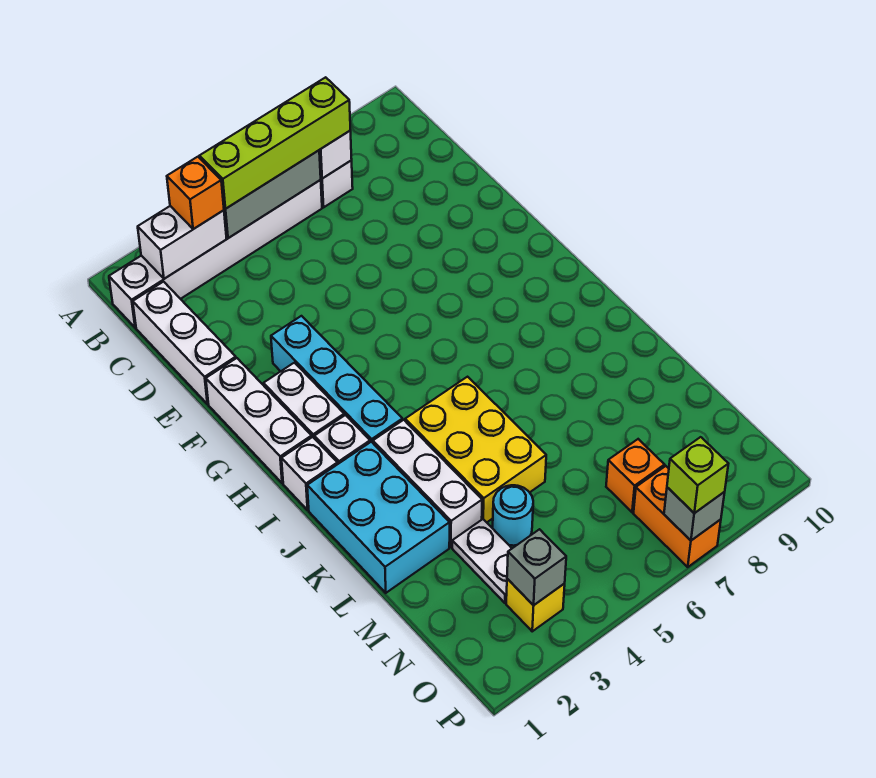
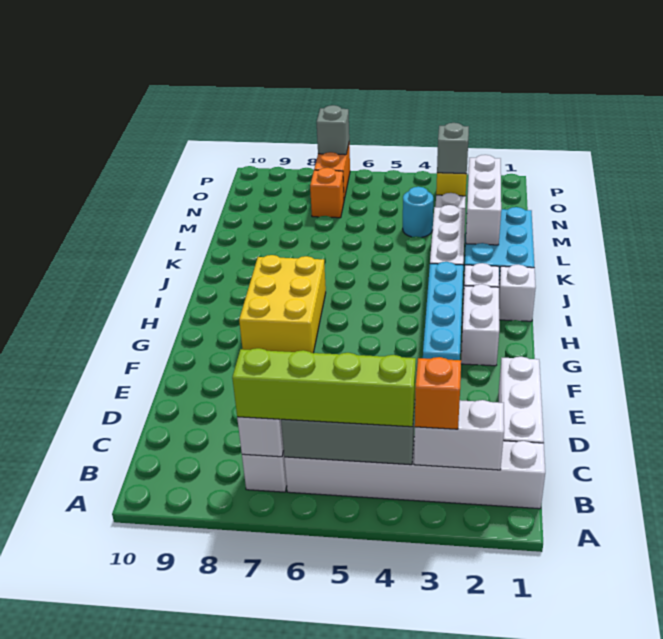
white 1x3 brick [206,358,312,483] -> white 1x3 brick moved to [466,155,501,245]
yellow 2x3 brick [405,377,546,522] -> yellow 2x3 brick moved to [239,255,326,353]
lime 1x1 brick [667,437,728,513] -> none

